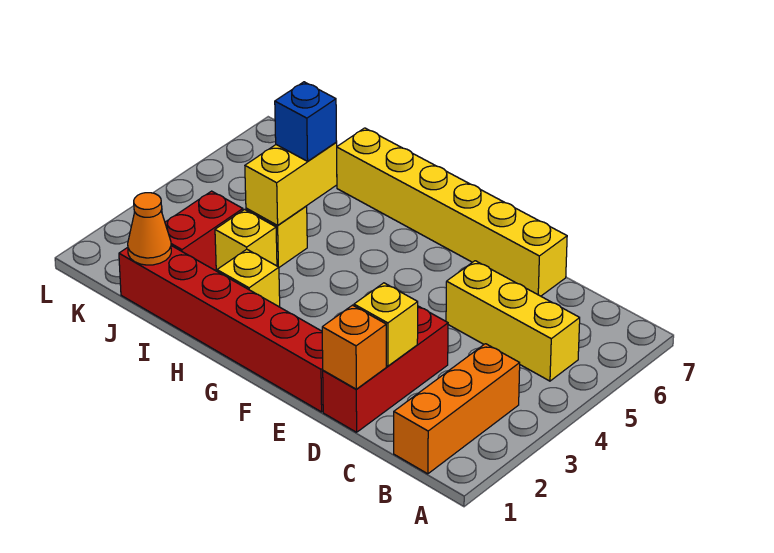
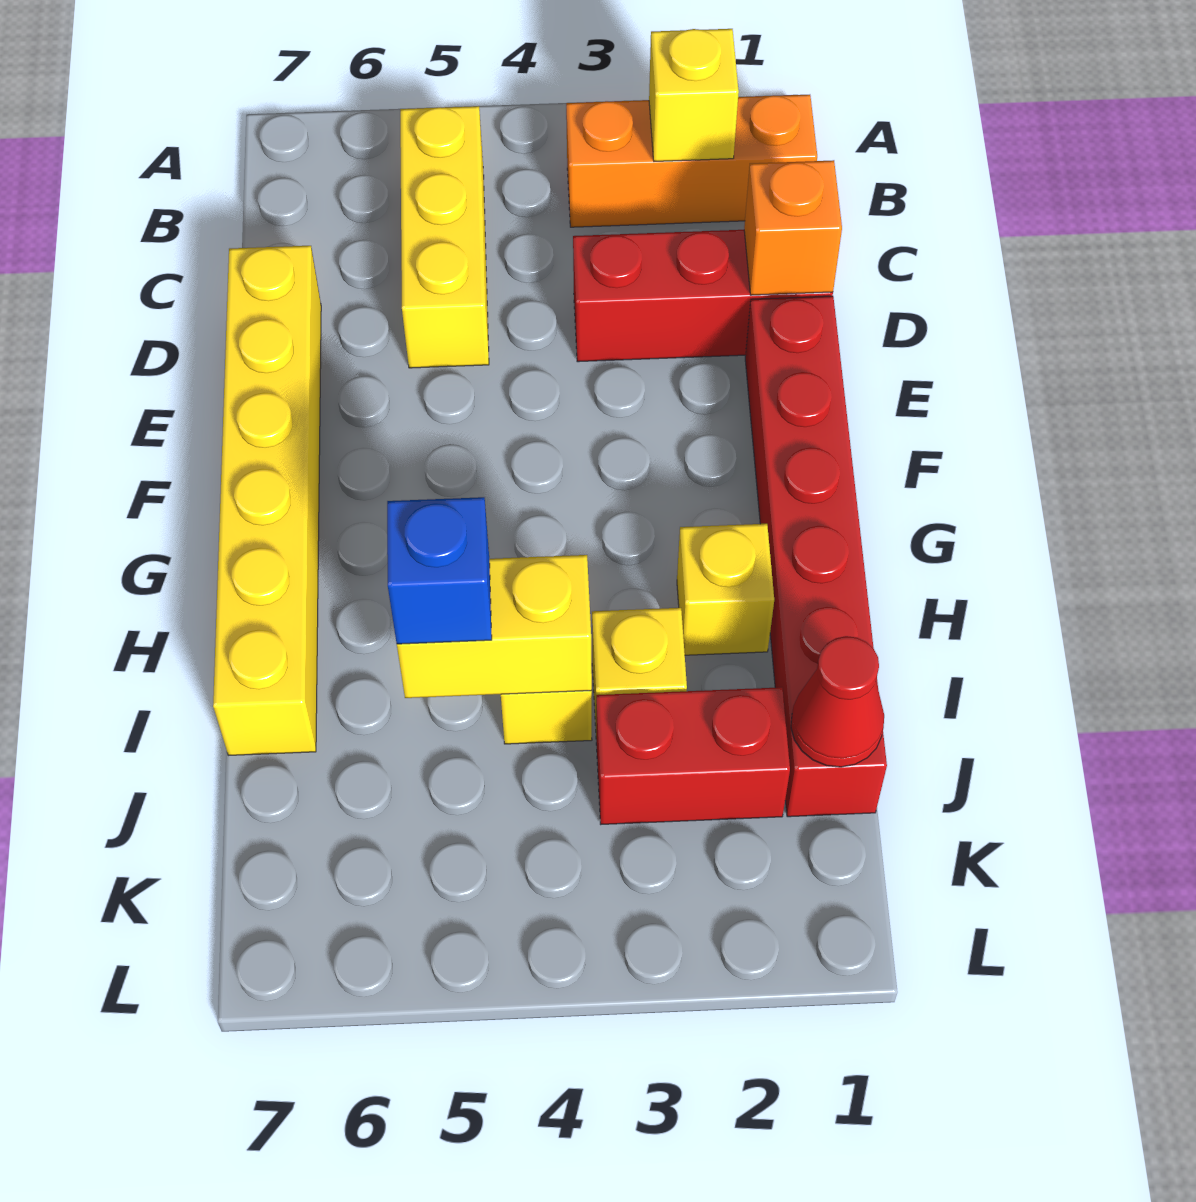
yellow 1x1 brick [354,283,418,366] -> yellow 1x1 brick moved to [649,29,739,161]
orange 1x1 cone [128,193,171,265] -> red 1x1 cone [791,636,884,767]

